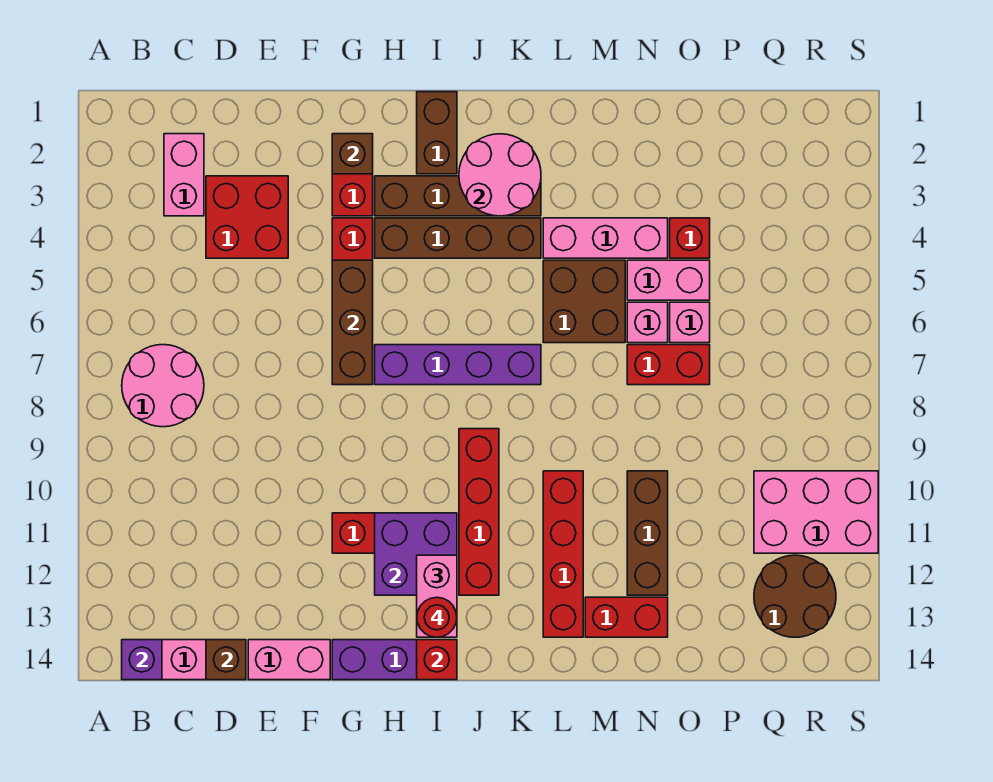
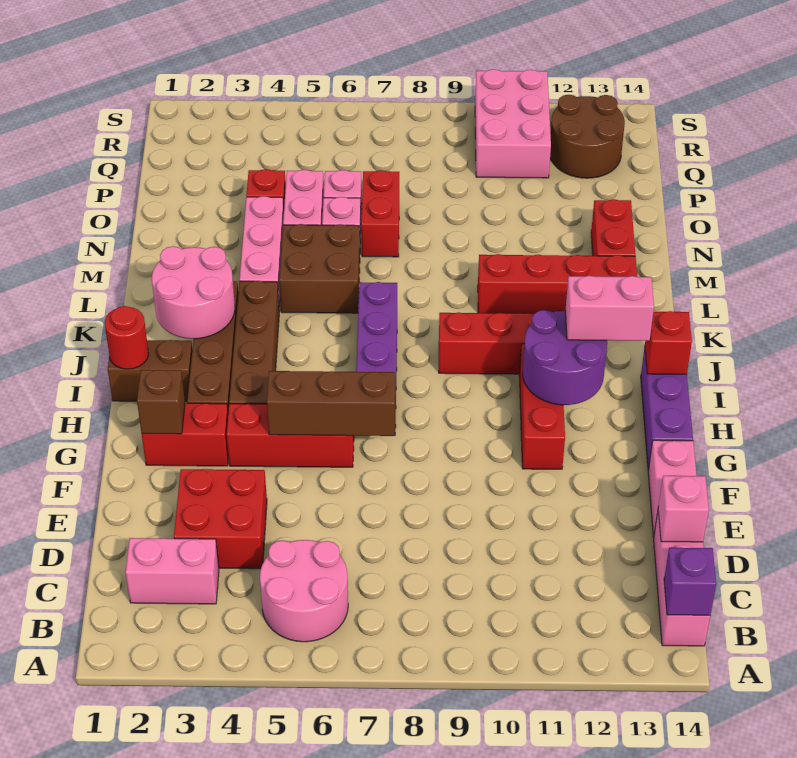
pink 2x2 round brick [122,345,204,427] -> pink 2x2 round brick moved to [260,540,348,642]
brown 1x1 brick [206,640,246,680] -> pink 1x1 brick [658,476,709,542]
purple 2x2 brick [375,513,457,595] -> purple 2x2 round brick [523,310,607,405]
red 1x1 round brick [417,597,457,637] -> red 1x1 round brick moved to [105,306,149,369]
brown 1x3 brick [627,471,668,595] -> none

